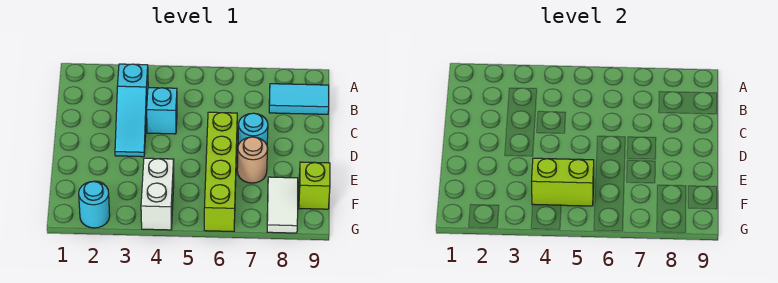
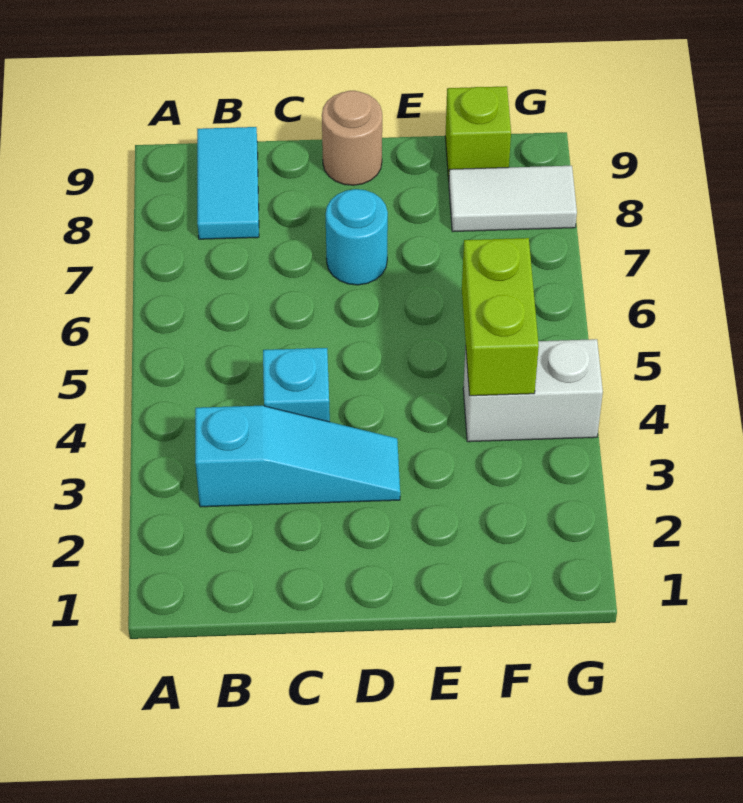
lime 1x4 brick [204,112,237,232] -> none
tan 1x1 round brick [237,137,268,183] -> tan 1x1 round brick moved to [322,91,382,185]
cyan 1x1 round brick [79,181,110,228] -> none

